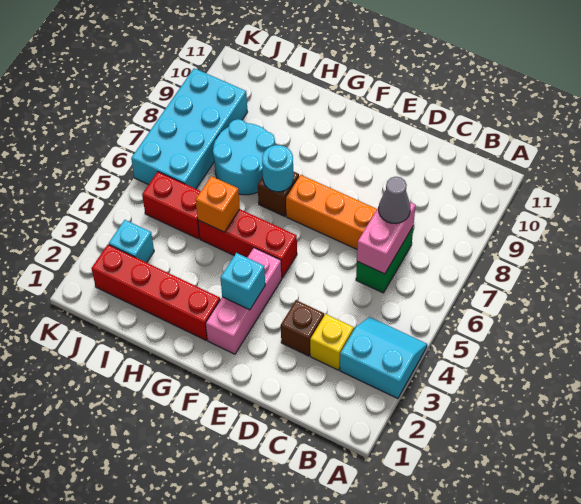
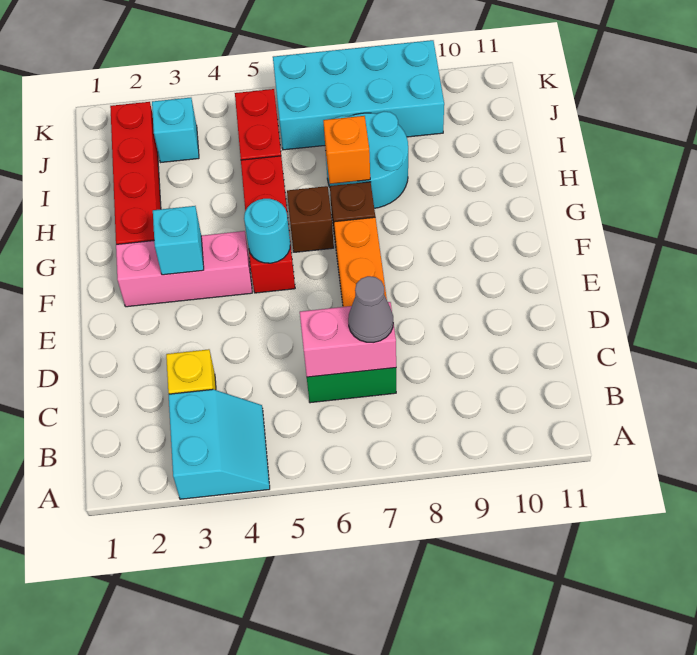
brown 1x1 brick [281,300,324,356] -> brown 1x1 brick moved to [287,186,334,252]
cyan 1x1 round brick [262,145,293,192] -> cyan 1x1 round brick moved to [244,199,290,263]
orange 1x1 brick [196,176,240,232] -> orange 1x1 brick moved to [323,116,370,184]

